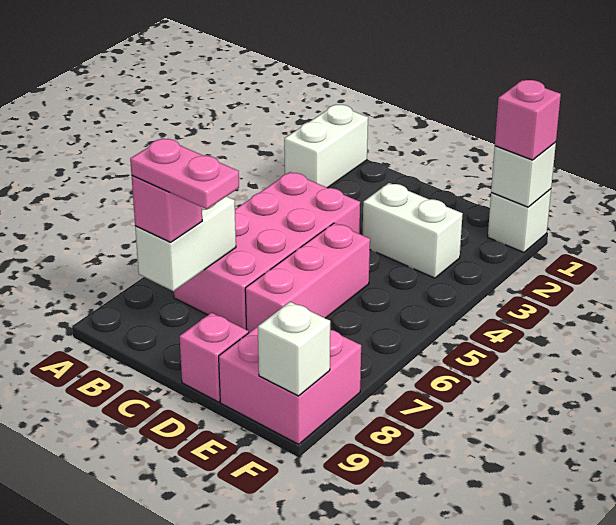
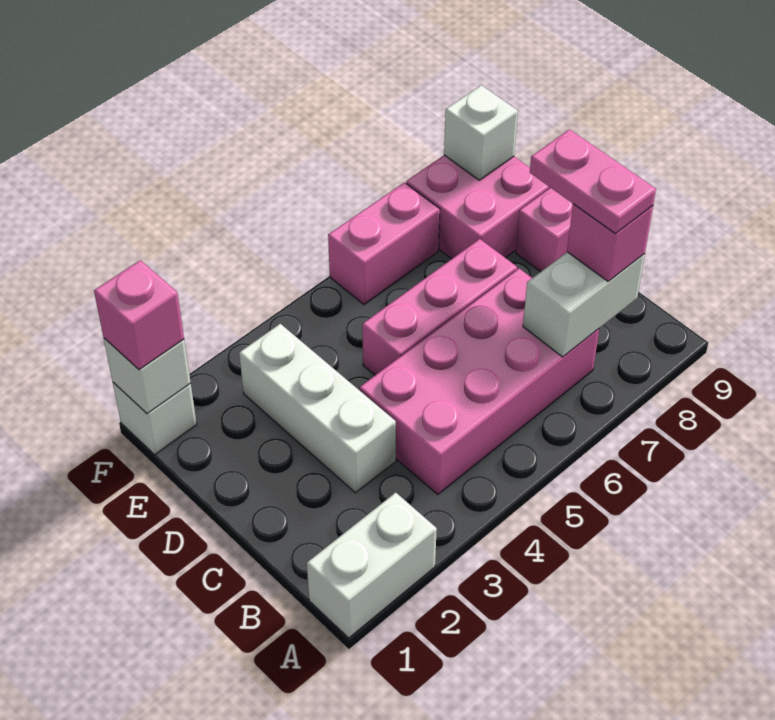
white 1x2 brick [363,183,462,278] -> white 1x3 brick [239,324,396,493]
none -> pink 1x2 brick [328,182,440,305]

